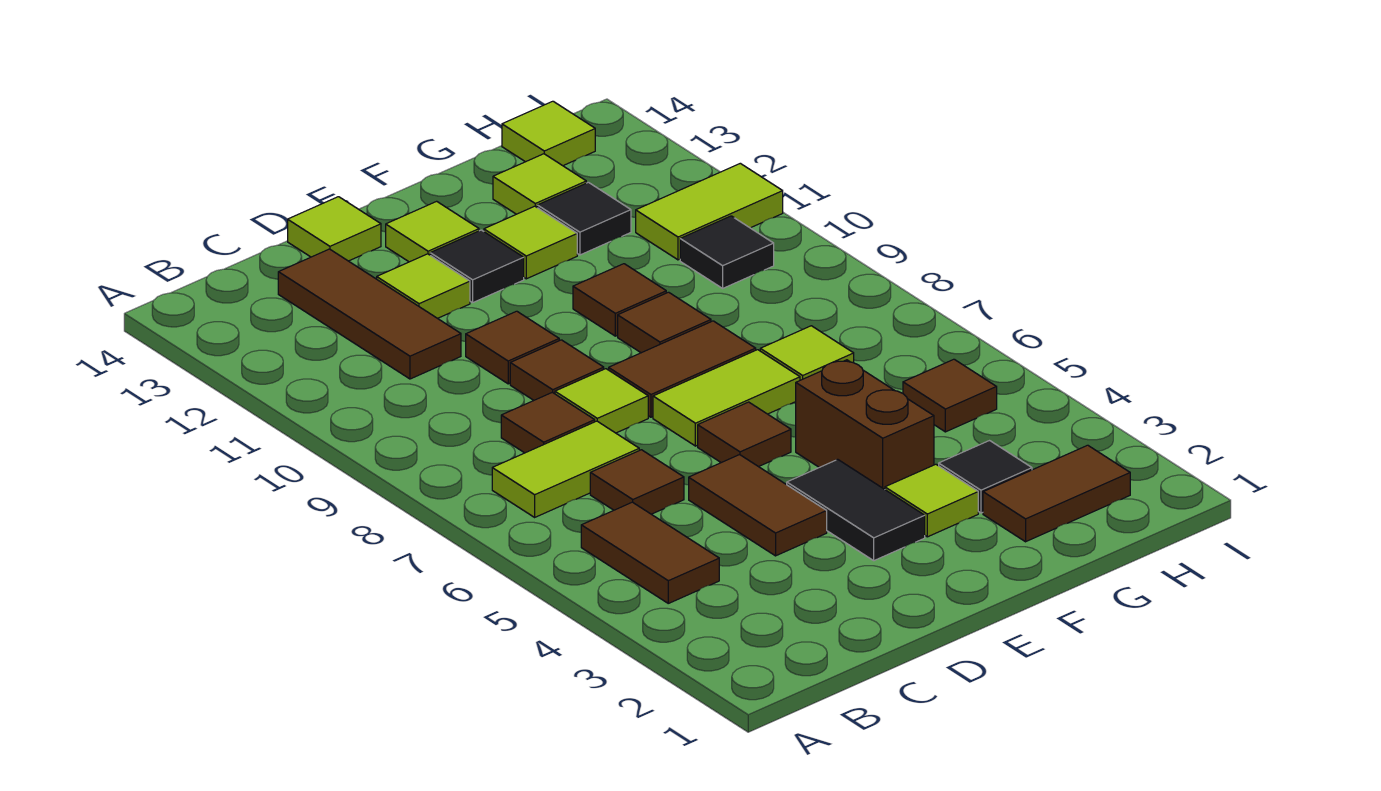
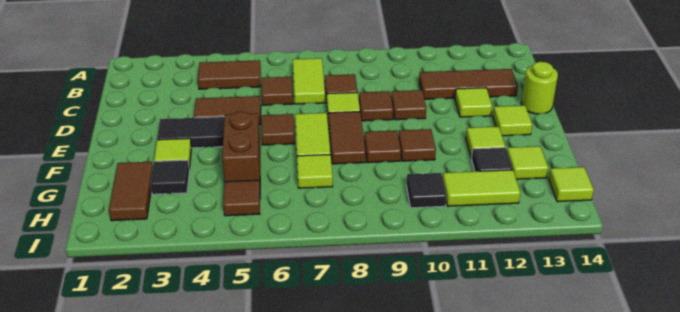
lime 1x1 tile [288,197,381,261] -> lime 1x1 round brick [521,62,558,114]
black 1x1 tile [430,230,524,303] -> none
brown 1x2 brick [796,360,934,489] -> brown 1x2 brick turned to [222,112,260,182]
lime 1x2 tile [636,163,783,260] -> lime 1x2 tile turned to [443,170,520,206]

